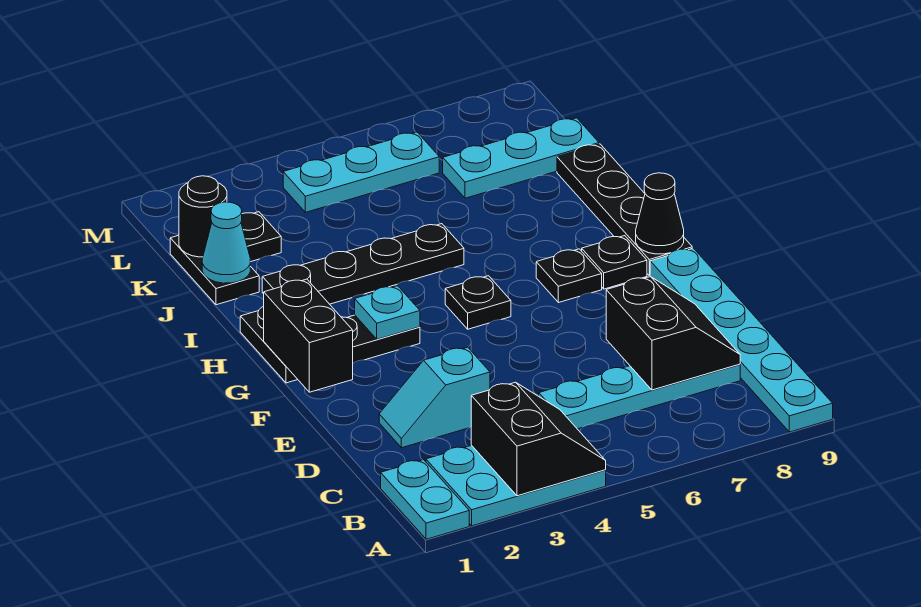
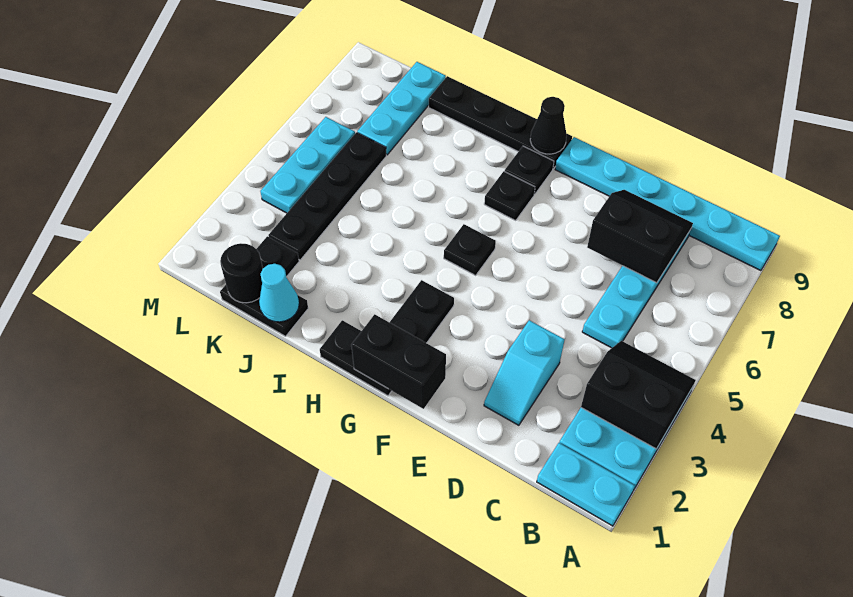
cyan 1x1 plate [355,286,420,339] -> none
black 1x4 plate [262,224,464,304] -> black 1x4 plate moved to [268,132,386,260]

